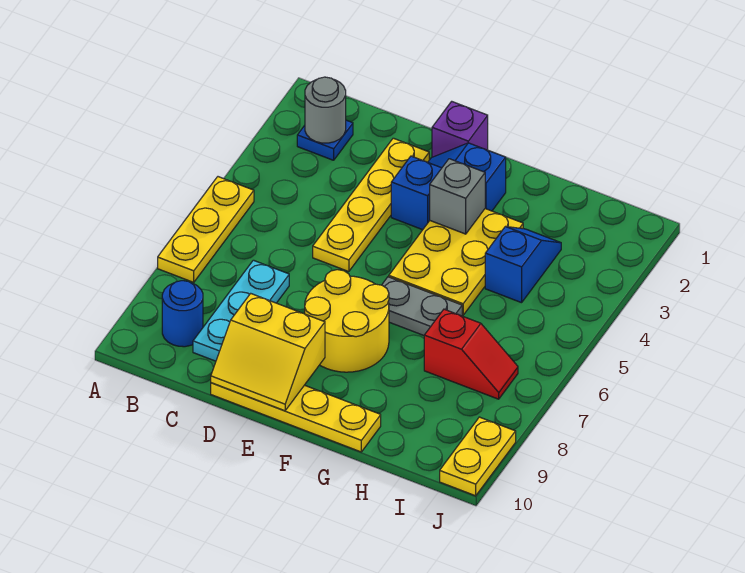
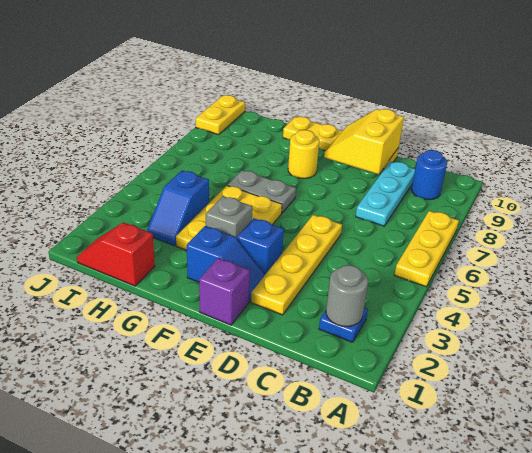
yellow 2x2 slope [211,294,325,411] -> yellow 2x2 slope turned to [324,109,404,174]
yellow 2x2 round brick [305,270,389,372] -> yellow 1x1 round brick [288,130,319,179]
red 1x2 slope [424,309,518,399] -> red 1x2 slope moved to [77,222,155,286]

